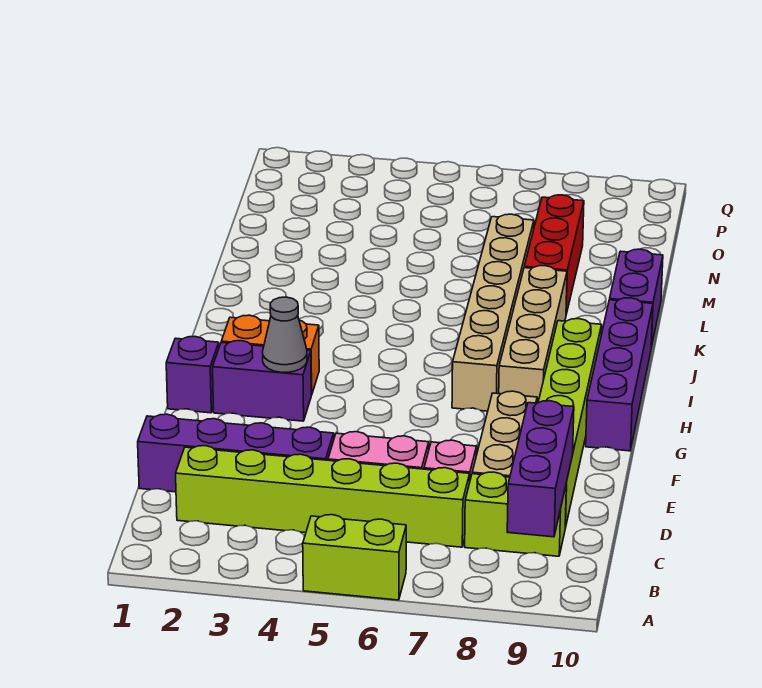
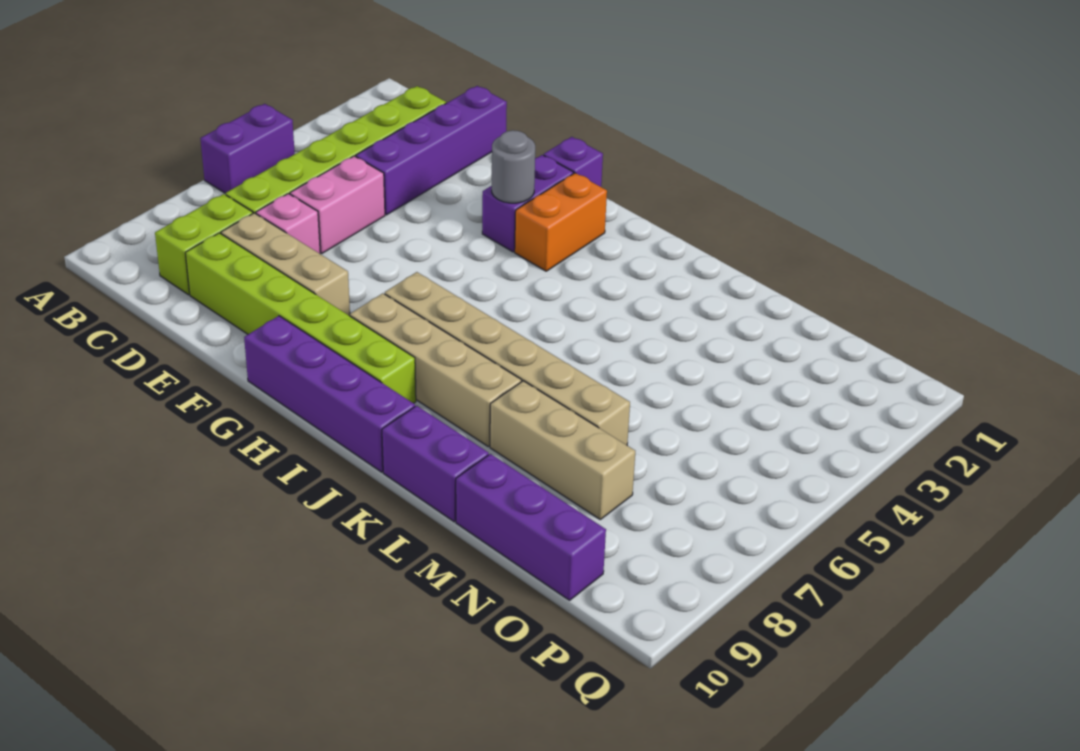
lime 1x2 brick [303,515,406,600] -> purple 1x2 brick [200,104,295,193]
purple 1x3 brick [507,401,574,537] -> purple 1x3 brick moved to [456,454,606,600]
grey 1x1 cone [263,297,307,372] -> grey 1x1 round brick [492,130,535,203]
red 1x3 brick [524,195,584,314] -> tan 1x3 brick [490,381,635,519]

